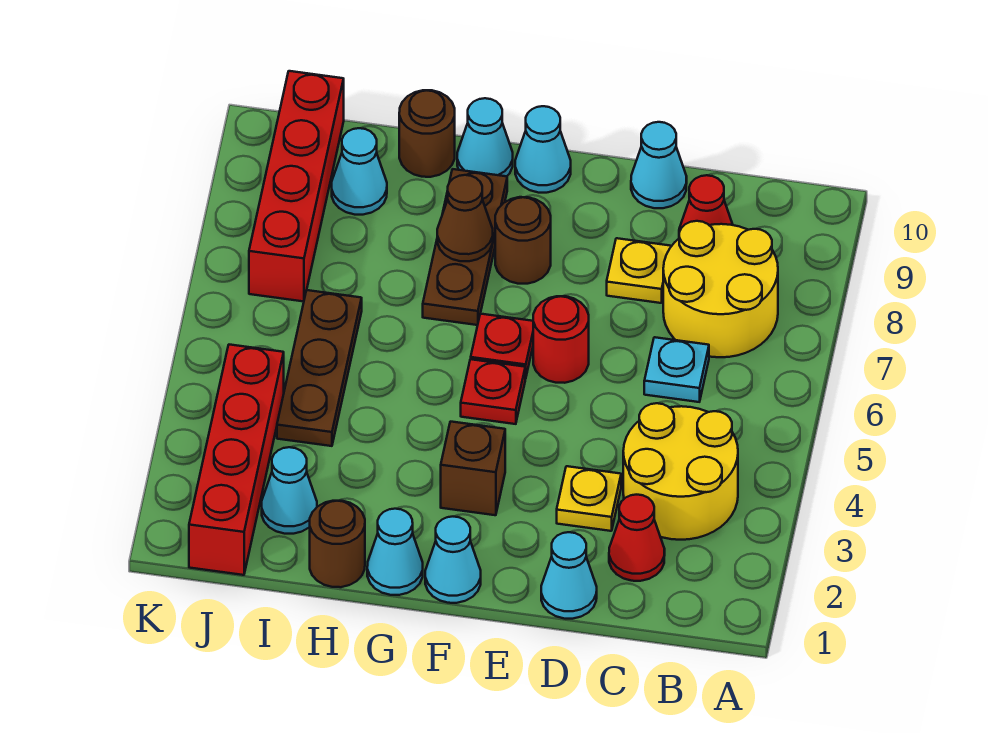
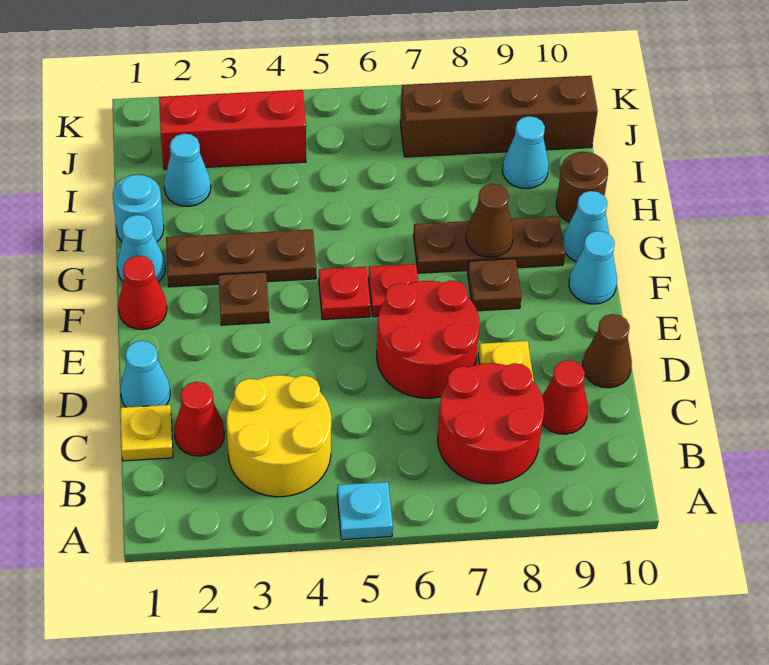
yellow 2x2 round brick [663,221,778,357] -> red 2x2 round brick [438,363,544,484]
cyan 1x1 plate [644,337,709,402] -> cyan 1x1 plate moved to [337,482,393,540]
yellow 1x1 plate [557,466,621,531] -> yellow 1x1 plate moved to [120,405,173,461]
cyan 1x1 cone [631,122,687,208] -> brown 1x1 cone [582,314,632,388]
red 1x1 round brick [533,296,589,383] -> red 2x2 round brick [377,280,480,398]
cyan 1x1 cone [425,517,481,603] -> red 1x1 cone [118,256,167,330]
brown 1x1 brick [441,422,505,515] -> brown 1x1 plate [218,272,269,325]
brown 1x1 round brick [495,197,551,284] -> brown 1x1 plate [468,259,521,311]
brown 1x1 round brick [310,501,365,587] -> cyan 1x1 round brick [113,175,164,241]
brown 1x3 plate [277,290,362,446] -> brown 1x3 plate moved to [166,229,316,287]
red 1x4 brick [189,345,284,575] -> red 1x3 brick [159,90,306,169]
red 1x4 brick [249,71,344,301] -> brown 1x4 brick [400,76,598,157]

